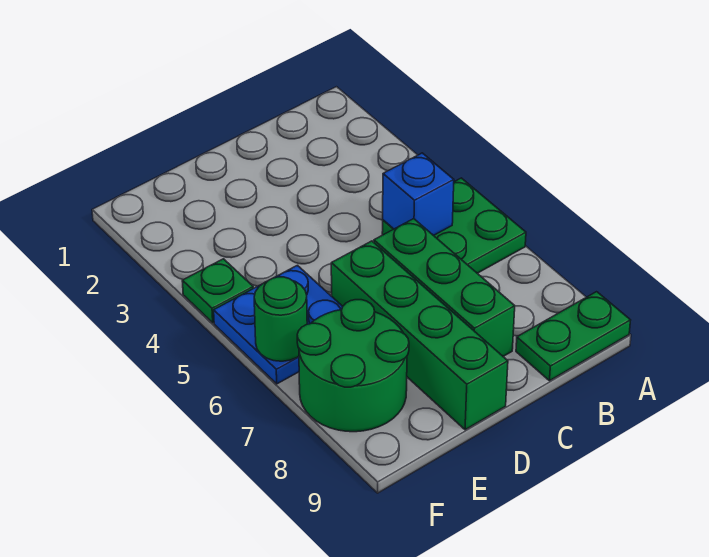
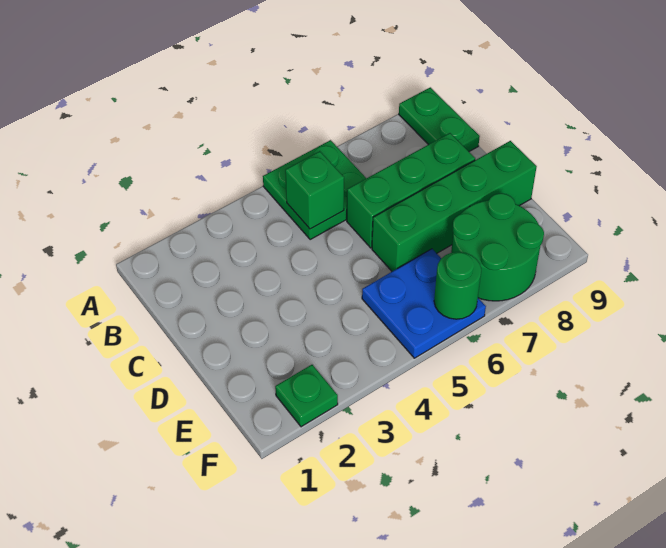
blue 1x1 brick [383,153,454,236] -> green 1x1 brick [285,151,344,229]
green 1x1 plate [182,259,253,323] -> green 1x1 plate moved to [275,365,338,427]

